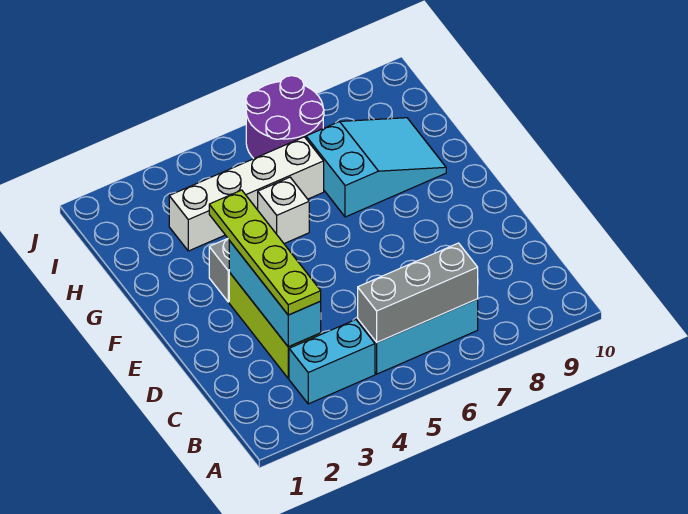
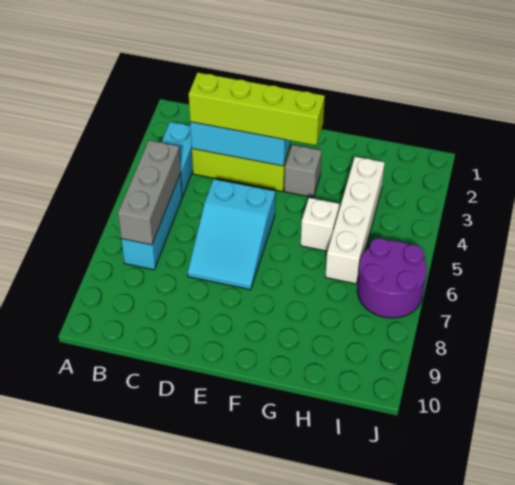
lime 1x4 plate [209,190,321,315] -> lime 1x4 brick [189,73,325,145]
cyan 2x3 slope [306,118,446,217] -> cyan 2x3 slope moved to [188,179,275,290]

